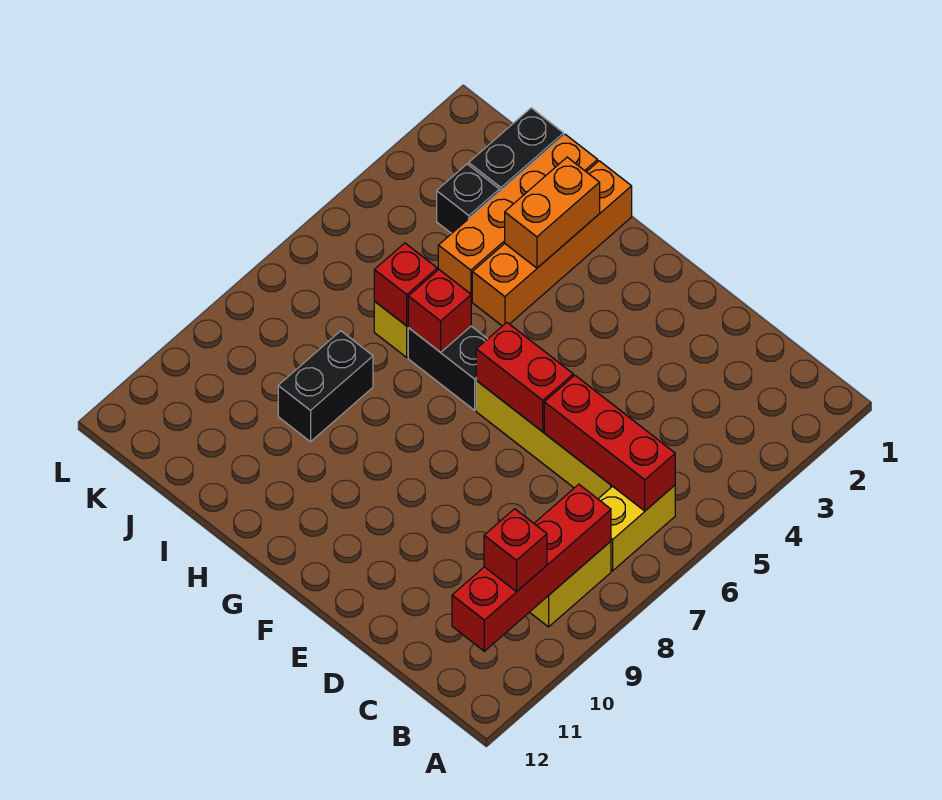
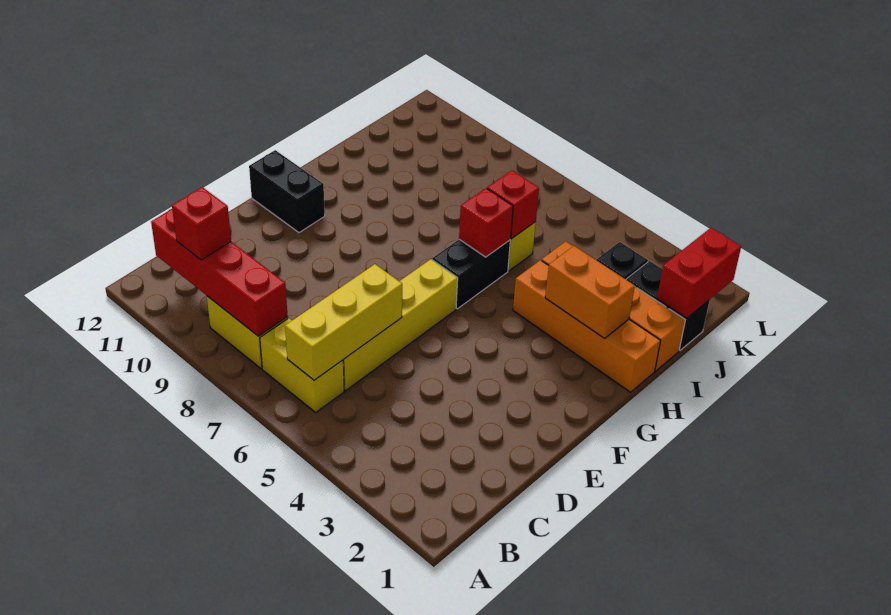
red 1x3 brick [544,375,675,511] -> yellow 1x3 brick [285,264,402,380]
red 1x2 brick [476,323,573,432] -> red 1x2 brick moved to [657,228,741,318]
black 1x2 brick [278,331,373,442] -> black 1x2 brick moved to [249,150,325,233]

